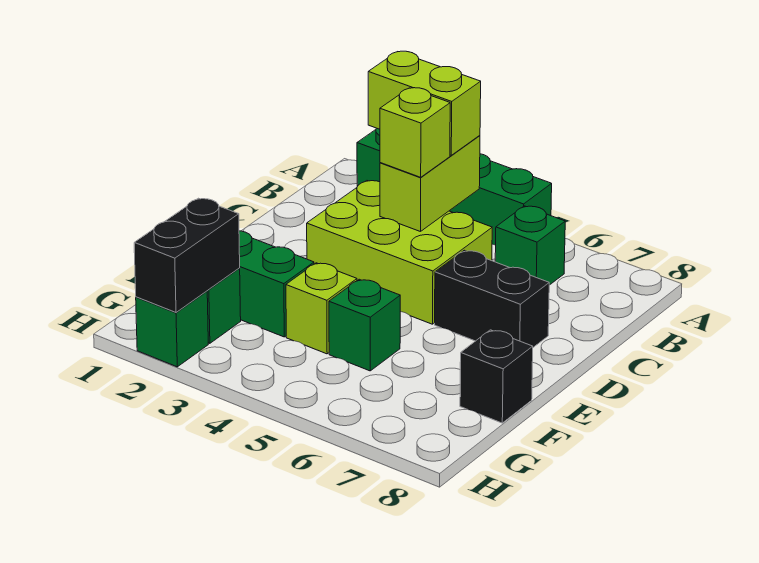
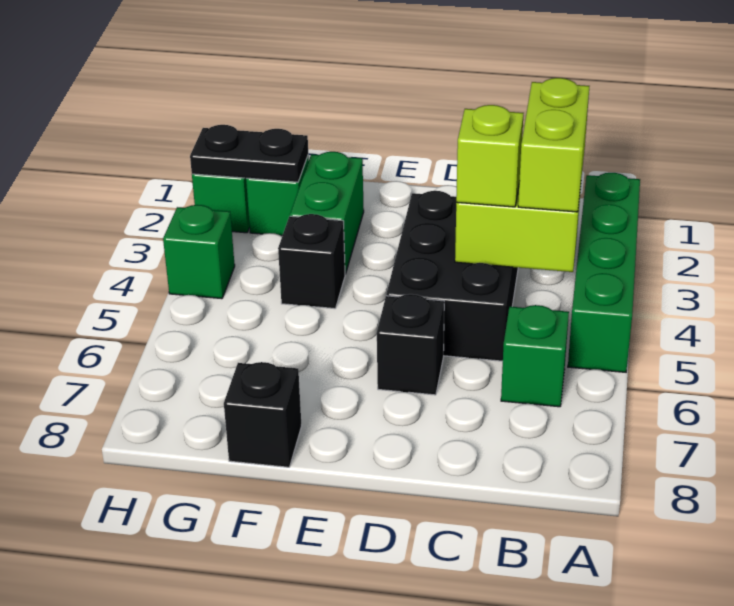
lime 2x3 brick [307,181,492,324] -> black 2x3 brick [386,191,518,361]
black 1x2 brick [435,250,549,347] -> black 1x1 brick [377,294,444,395]
lime 1x1 brick [286,263,357,354] -> black 1x1 brick [278,214,345,309]
green 1x1 brick [329,279,400,371] -> green 1x1 brick moved to [163,205,235,299]
black 1x2 brick [134,198,240,312] -> black 1x2 plate [190,125,308,182]

